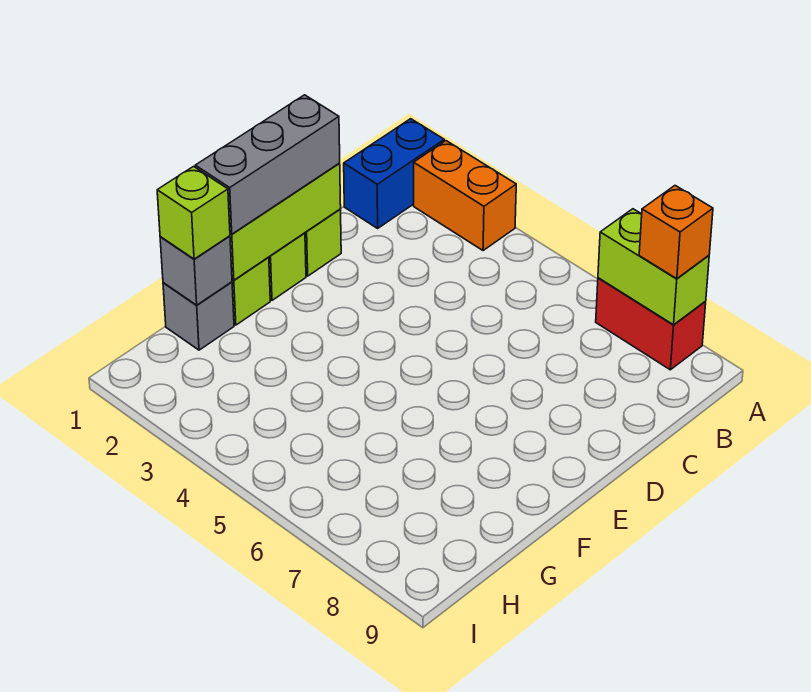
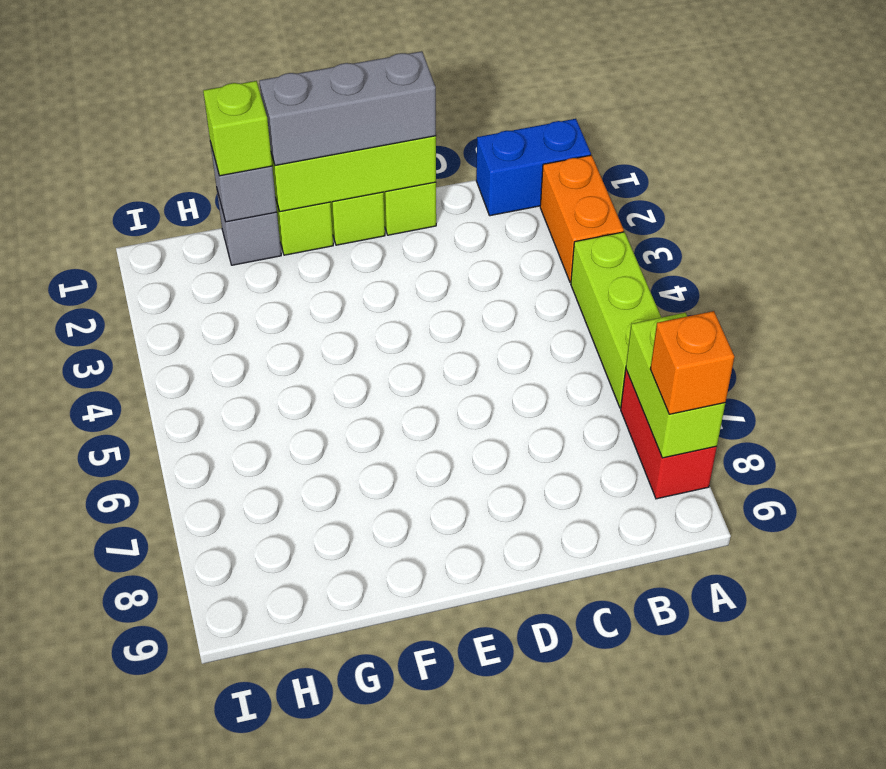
none -> lime 1x3 brick [571,232,661,408]

